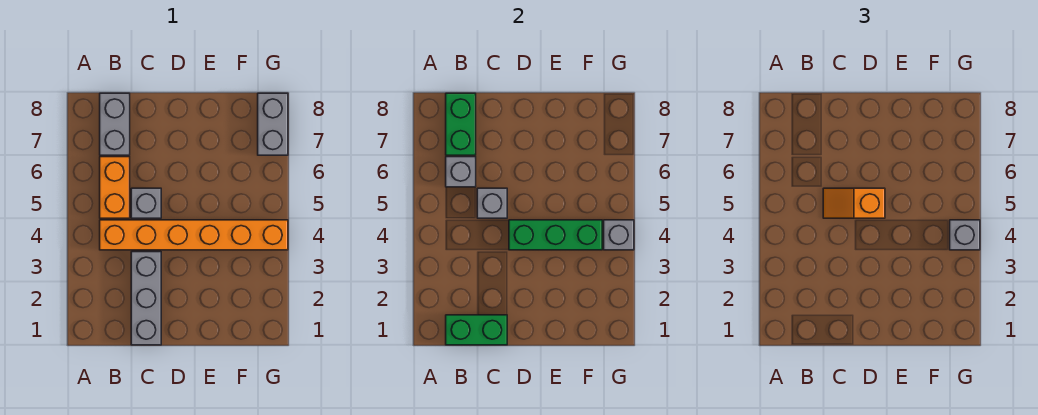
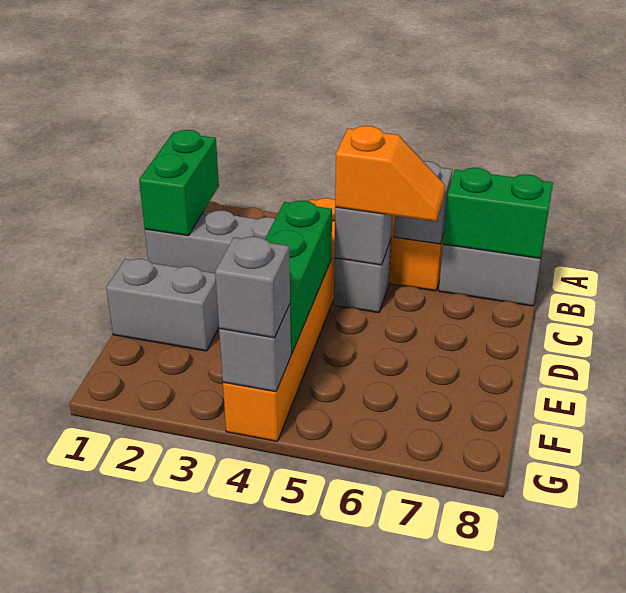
orange 1x2 slope [823,188,885,218] -> orange 1x2 slope turned to [335,126,445,221]
grey 1x2 brick [258,93,288,155] -> grey 1x2 brick moved to [106,259,219,351]

